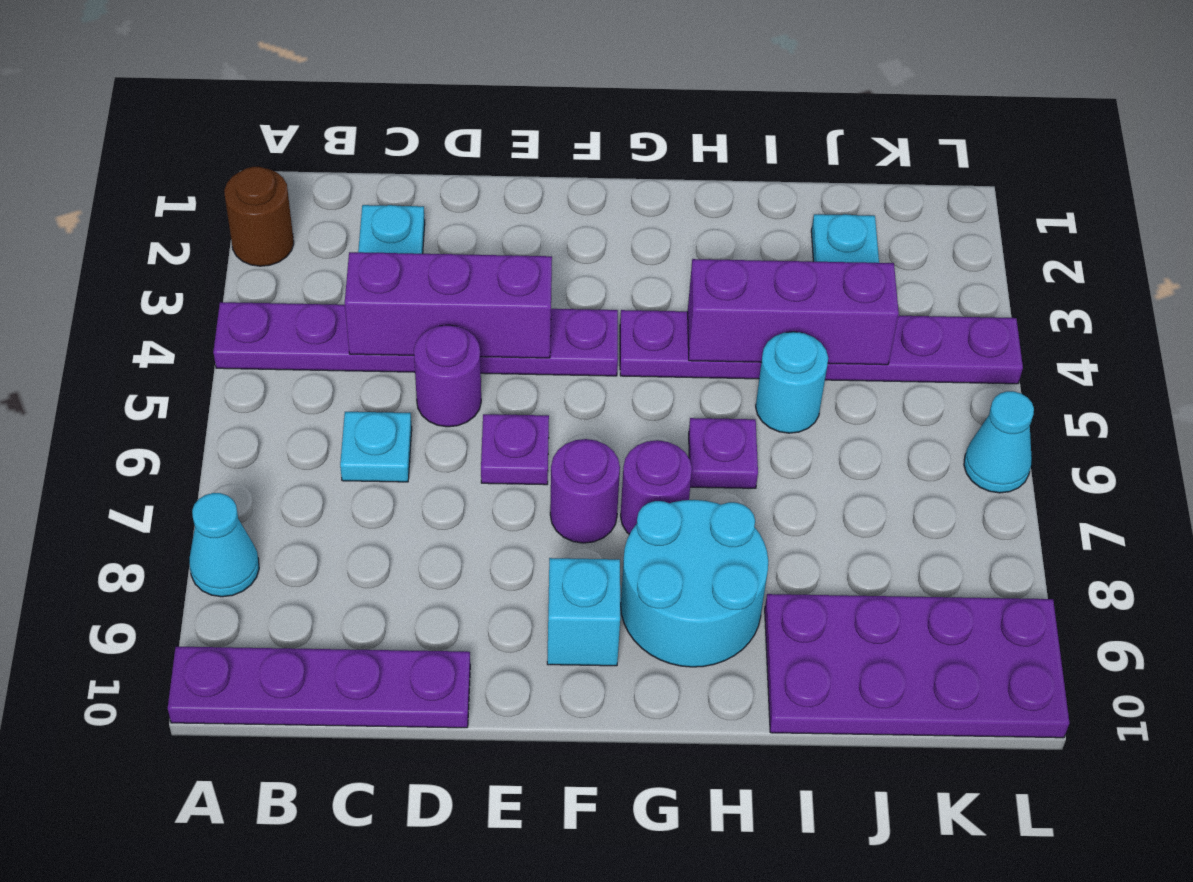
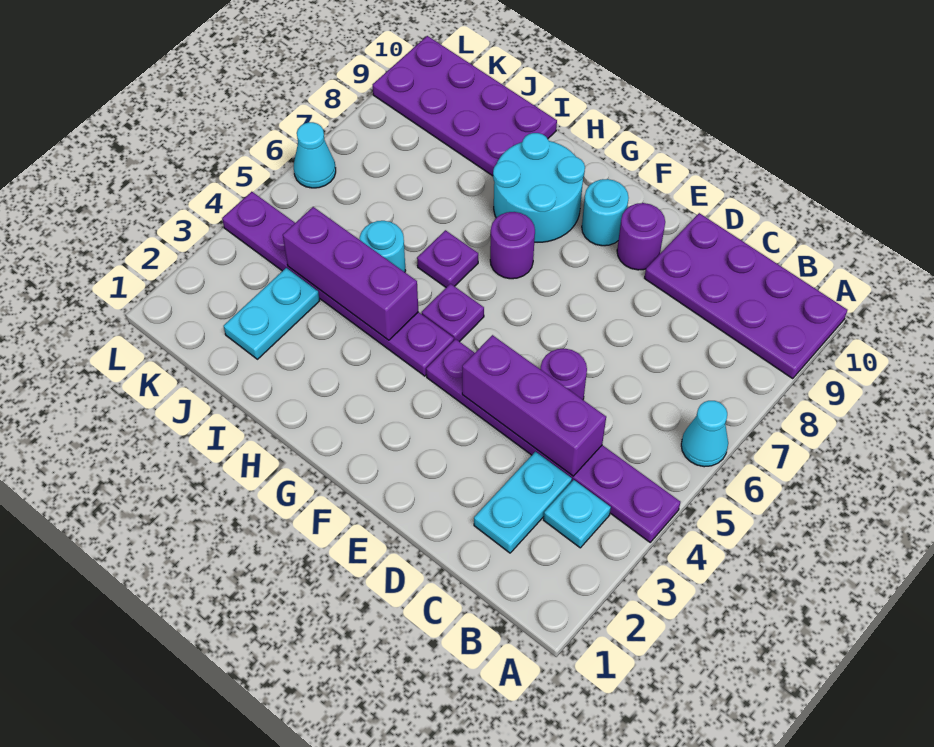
brown 1x1 round brick [224,167,294,266] -> none
cyan 1x1 cone [189,493,259,597] -> cyan 1x1 cone moved to [681,401,728,467]
purple 1x4 plate [168,647,470,728] -> purple 2x4 plate [645,213,847,379]
cyan 1x1 plate [340,412,412,482] -> cyan 1x1 plate moved to [544,480,611,548]
purple 1x1 plate [481,414,549,485] -> purple 1x1 plate moved to [422,284,484,342]
purple 1x1 round brick [550,439,620,543] -> purple 1x1 round brick moved to [617,203,665,270]
cyan 1x1 brick [547,558,620,666] -> cyan 1x1 round brick [582,179,629,246]

